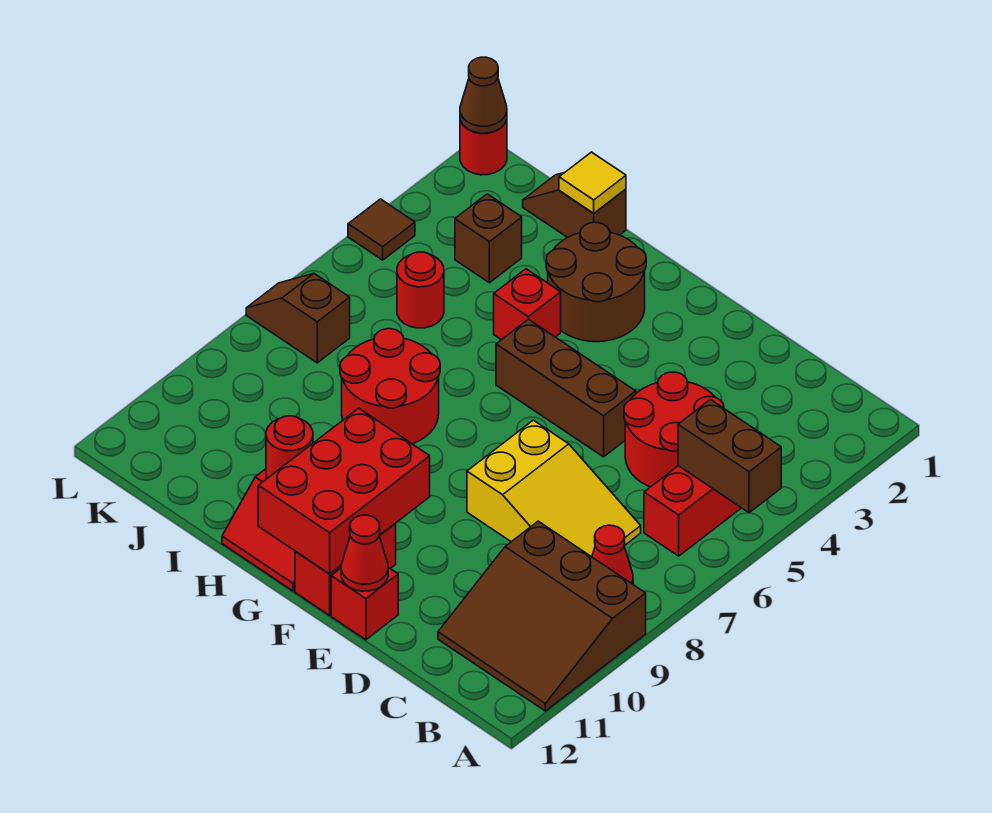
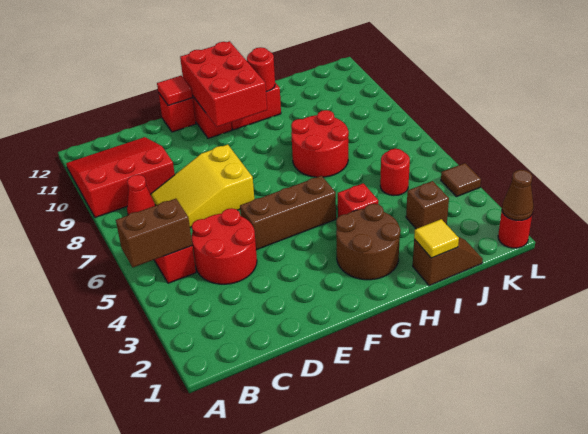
brown 3x3 slope [438,521,646,711] -> red 3x3 slope [66,137,175,218]
red 1x1 cone [341,515,388,591] -> red 1x1 tile [157,76,193,106]
brown 1x2 slope [246,274,350,363] -> none

